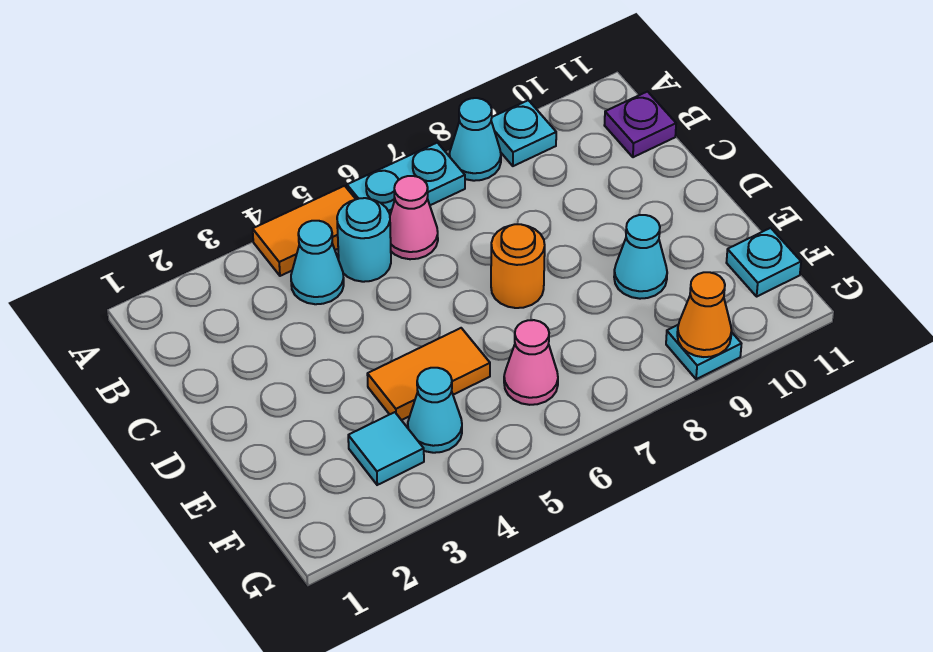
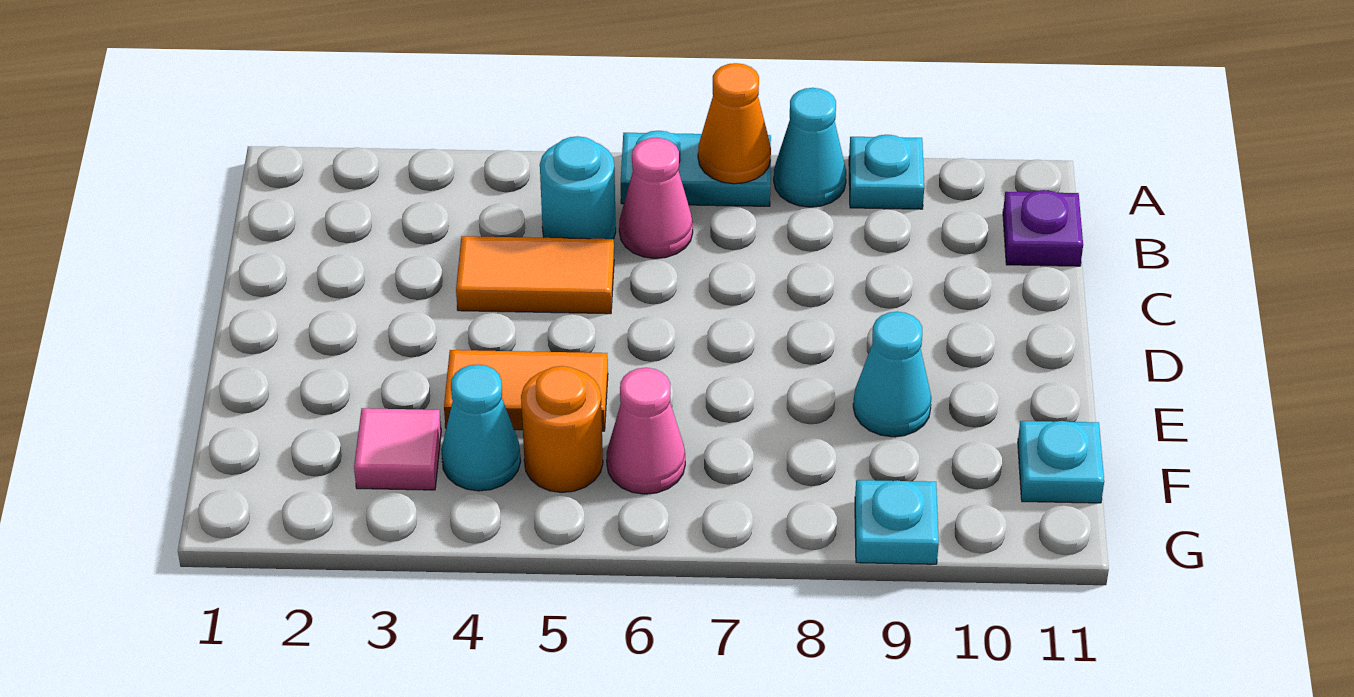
orange 1x2 tile [253,186,356,276] -> orange 1x2 tile moved to [456,236,614,314]
cyan 1x1 cone [291,221,344,304] -> none
orange 1x1 round brick [491,224,545,308] -> orange 1x1 round brick moved to [521,366,603,493]
cyan 1x1 tile [348,412,424,485] -> pink 1x1 tile [354,408,441,490]
orange 1x1 cone [677,272,732,357] -> orange 1x1 cone moved to [698,63,771,184]

